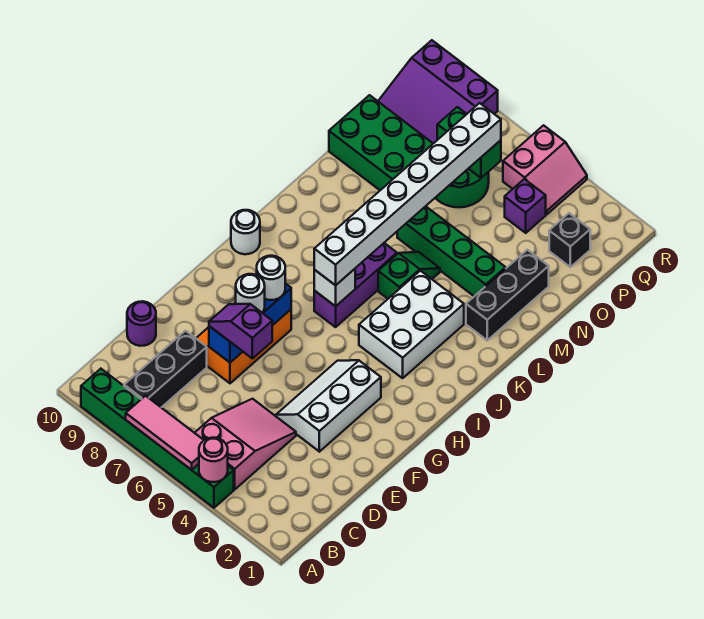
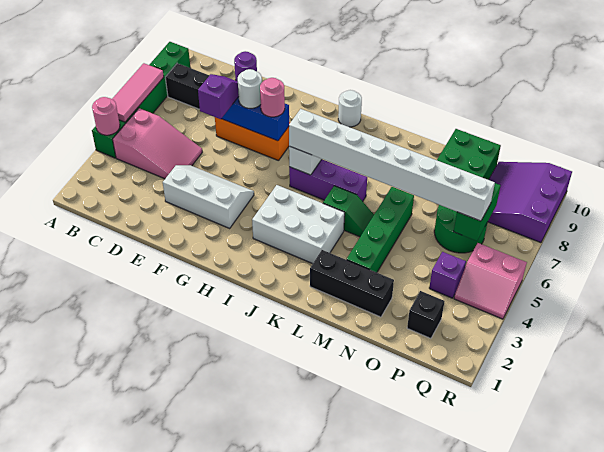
white 1x1 round brick [257,256,285,300] -> pink 1x1 round brick [260,78,285,117]

